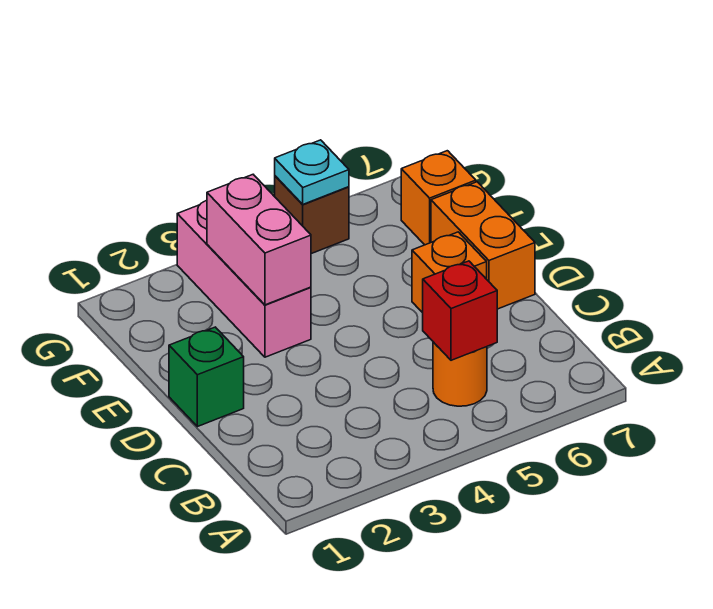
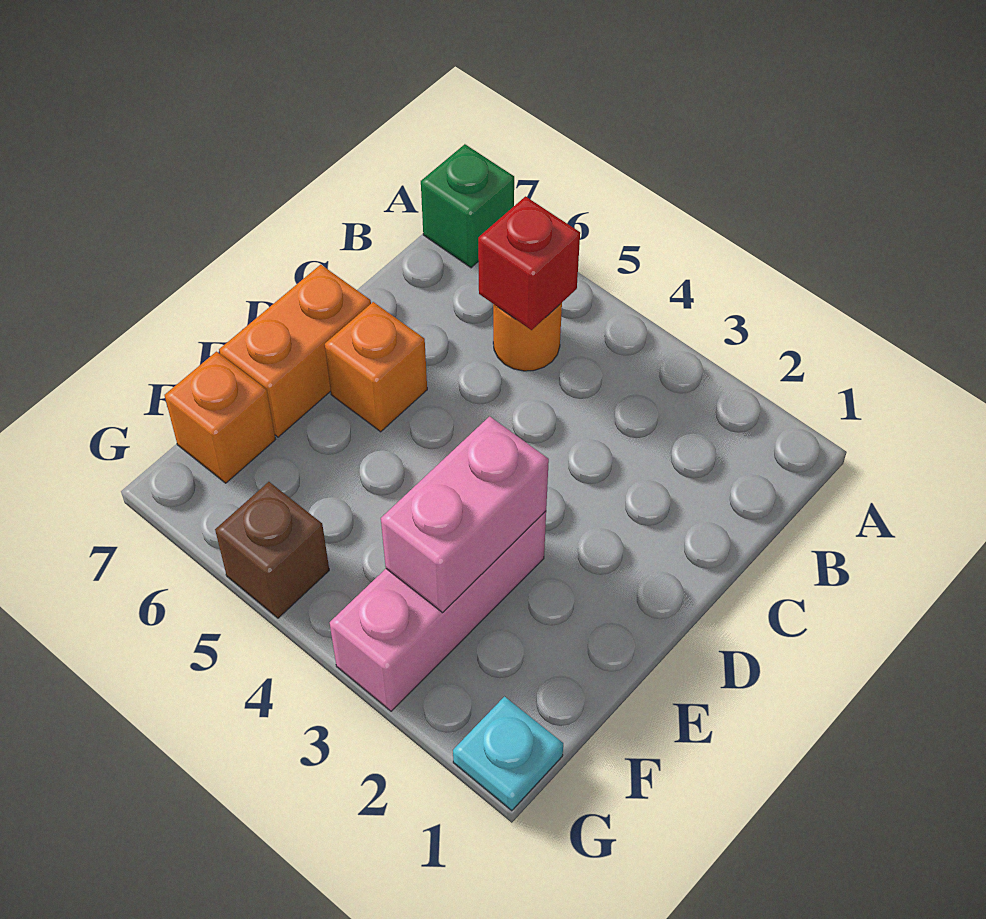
green 1x1 brick [169,327,244,427] -> green 1x1 brick moved to [421,144,514,268]
cyan 1x1 plate [275,140,349,204] -> cyan 1x1 plate moved to [453,697,563,811]

